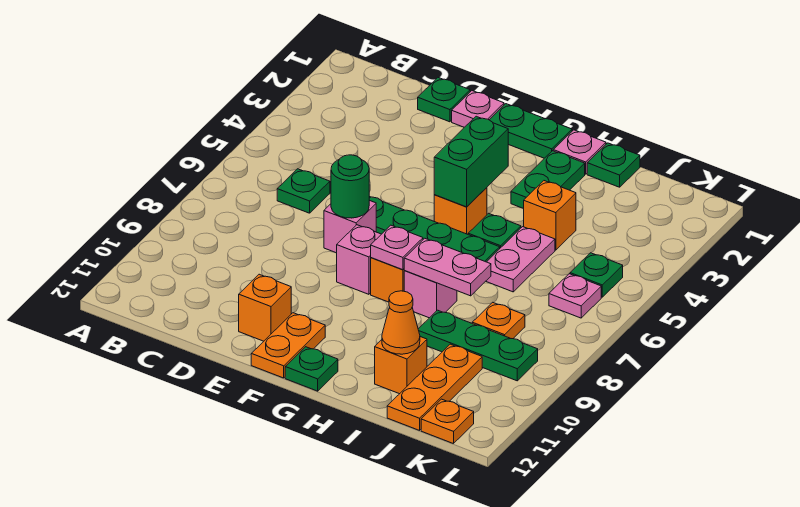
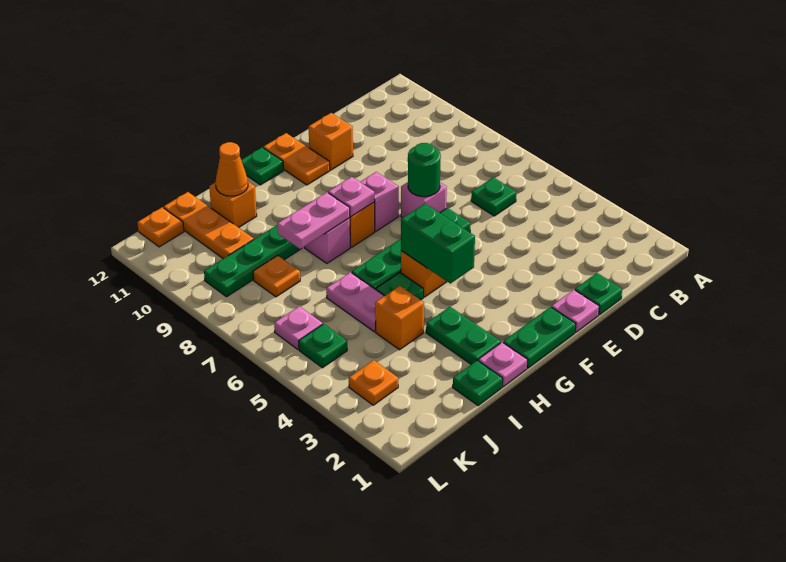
none -> orange 1x1 plate [349,360,398,405]

